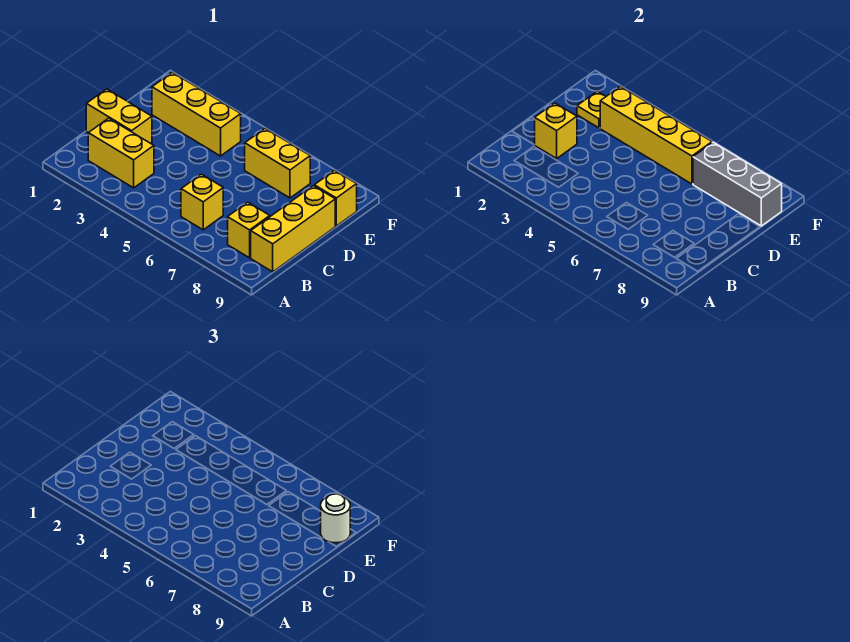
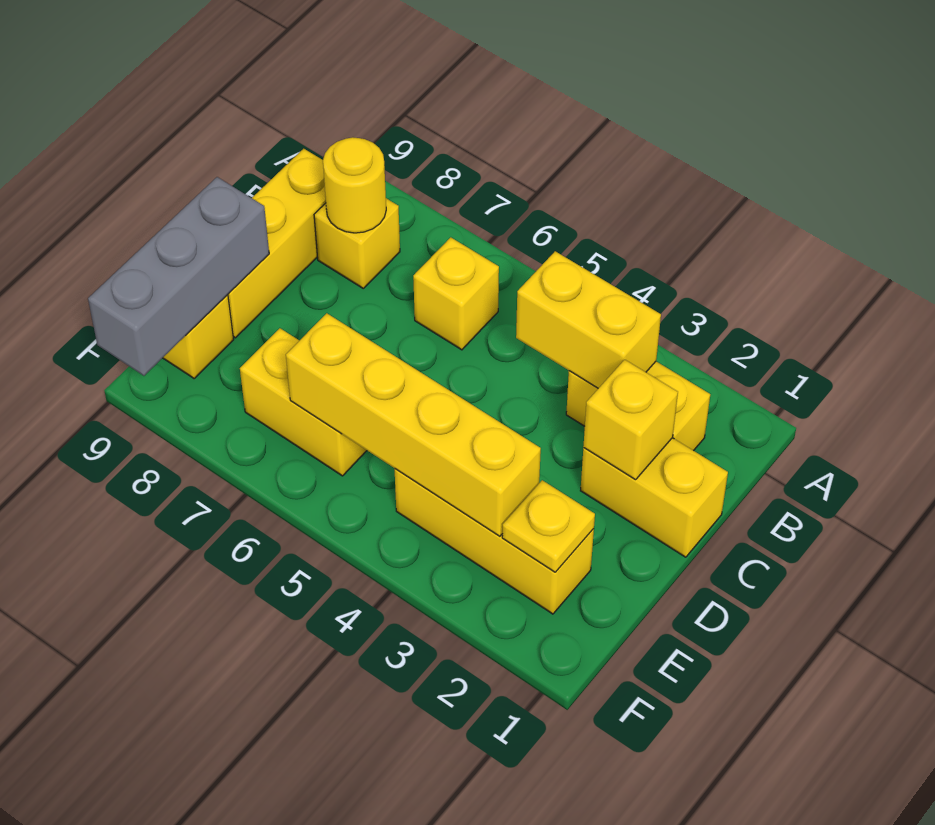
none -> yellow 1x2 brick [516,251,661,388]
none -> yellow 1x1 round brick [323,137,386,233]
grey 1x3 brick [693,142,782,226] -> grey 1x3 brick turned to [88,177,269,376]
white 1x1 round brick [321,494,350,543] -> none

